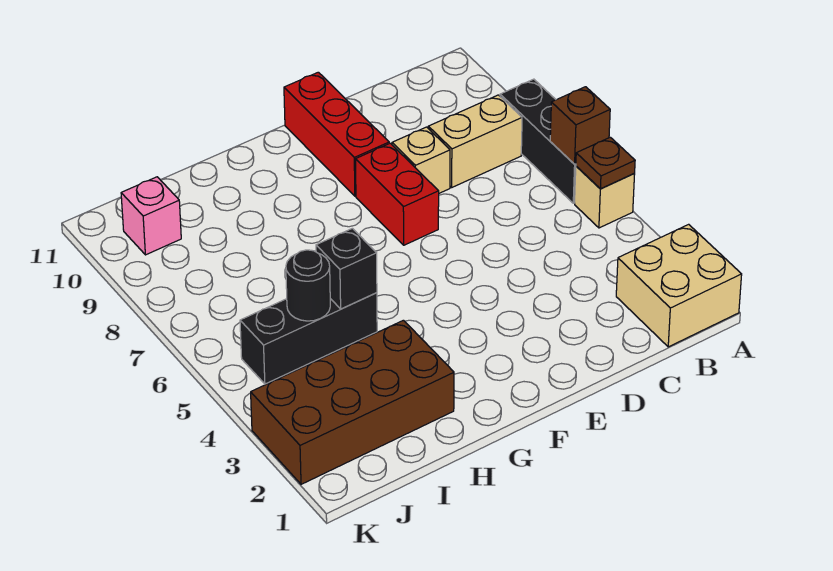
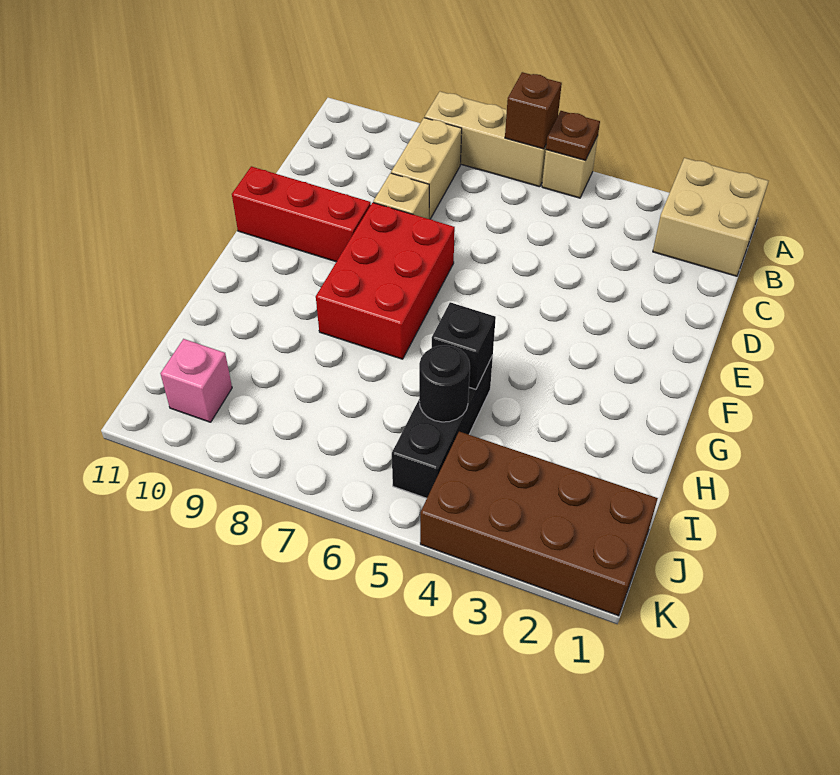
black 1x3 brick [500,79,576,203] -> tan 1x3 brick [425,92,546,187]
red 1x2 brick [356,143,439,245] -> red 2x3 brick [316,203,455,359]
brown 2x4 brick [251,320,454,484] -> brown 2x4 brick turned to [420,432,658,616]

